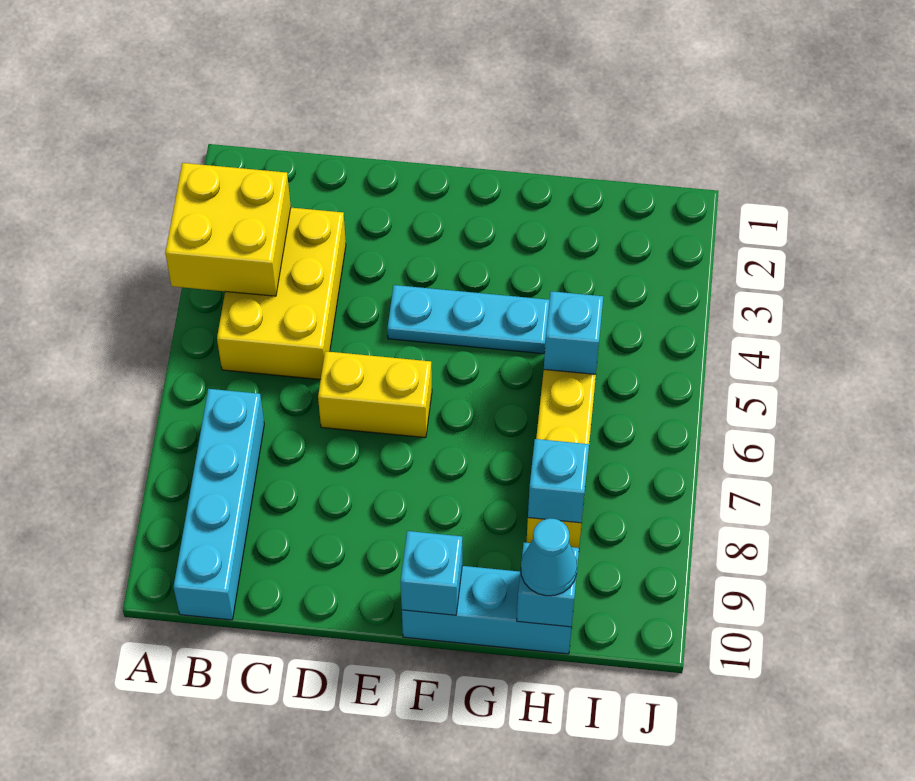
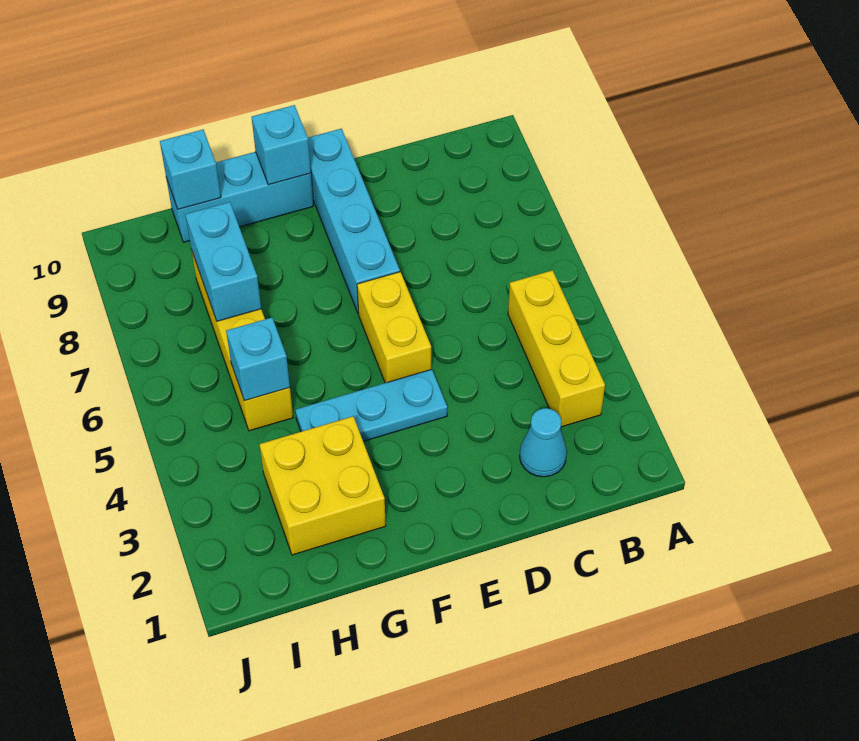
yellow 2x2 brick [165,163,291,296] -> yellow 2x2 brick moved to [259,416,386,555]
yellow 2x3 brick [217,208,346,379] -> yellow 1x3 brick [508,270,605,427]
cyan 1x4 brick [174,389,264,620] -> cyan 1x4 brick moved to [308,129,400,314]
yellow 1x2 brick [318,351,432,438] -> yellow 1x2 brick turned to [357,272,431,383]
cyan 1x1 brick [528,439,589,523] -> cyan 1x2 brick [185,202,261,321]
cyan 1x1 cone [521,518,577,596] -> cyan 1x1 cone moved to [520,408,567,477]

